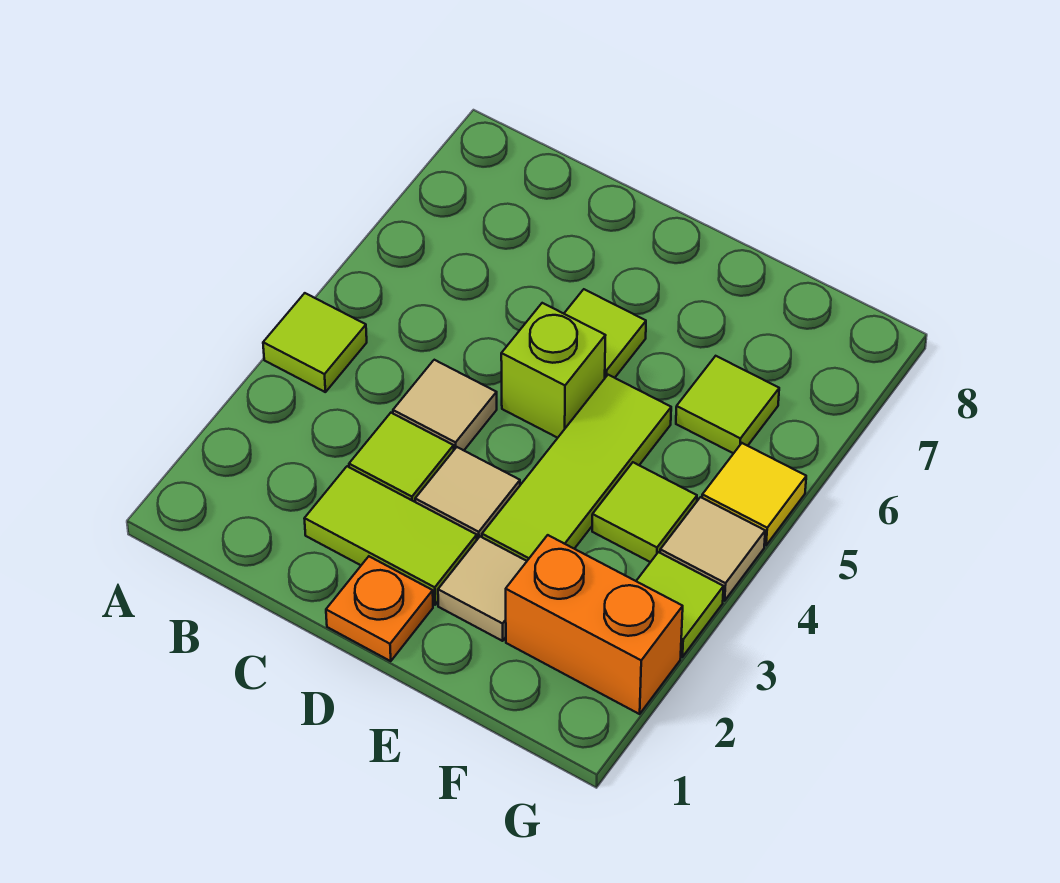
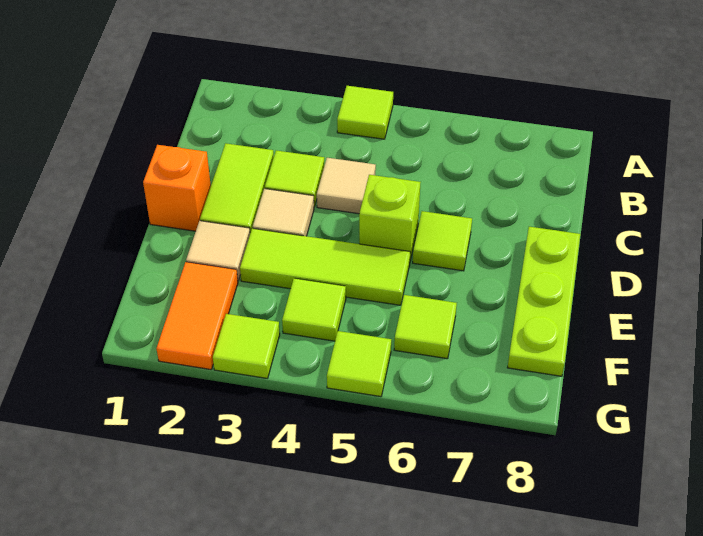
orange 1x1 plate [326,556,433,661] -> orange 1x1 brick [143,145,211,231]
none -> lime 1x3 plate [507,227,580,376]
orange 1x2 brick [506,535,683,714] -> orange 1x2 tile [156,262,238,369]
tan 1x1 tile [660,497,765,601] -> none
yellow 1x1 tile [702,443,806,545] -> lime 1x1 tile [327,331,391,397]

